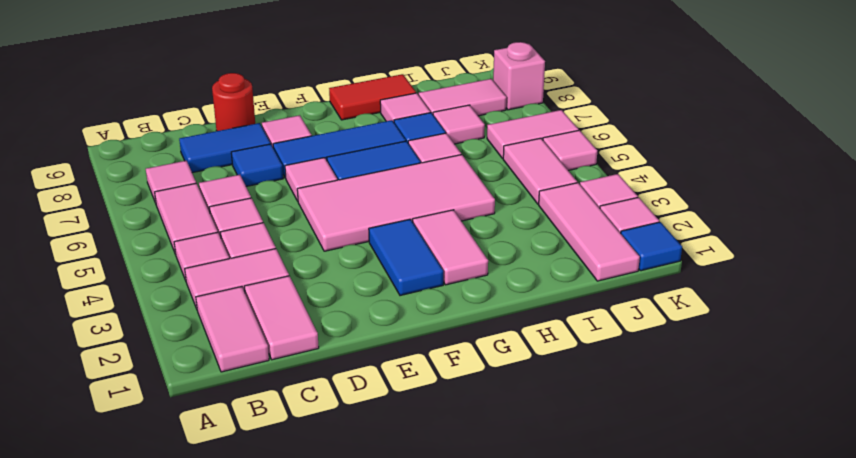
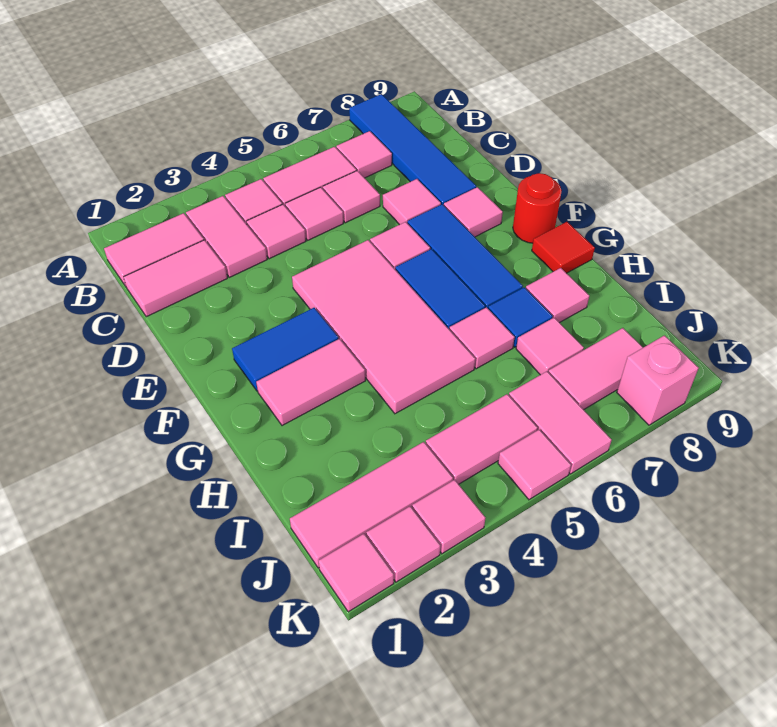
blue 1x2 tile [179,123,271,173] -> blue 1x4 tile [349,94,476,205]
blue 1x1 tile [231,144,283,186] -> pink 1x1 tile [383,179,441,225]
red 1x1 round brick [212,73,255,131] -> red 1x1 round brick moved to [513,173,562,243]
red 1x2 tile [329,74,416,120] -> red 1x1 tile [532,222,595,273]
pink 1x2 tile [419,79,507,116] -> pink 1x2 tile turned to [548,328,643,410]
blue 1x1 tile [621,222,682,271] -> pink 1x1 tile [319,534,394,612]

